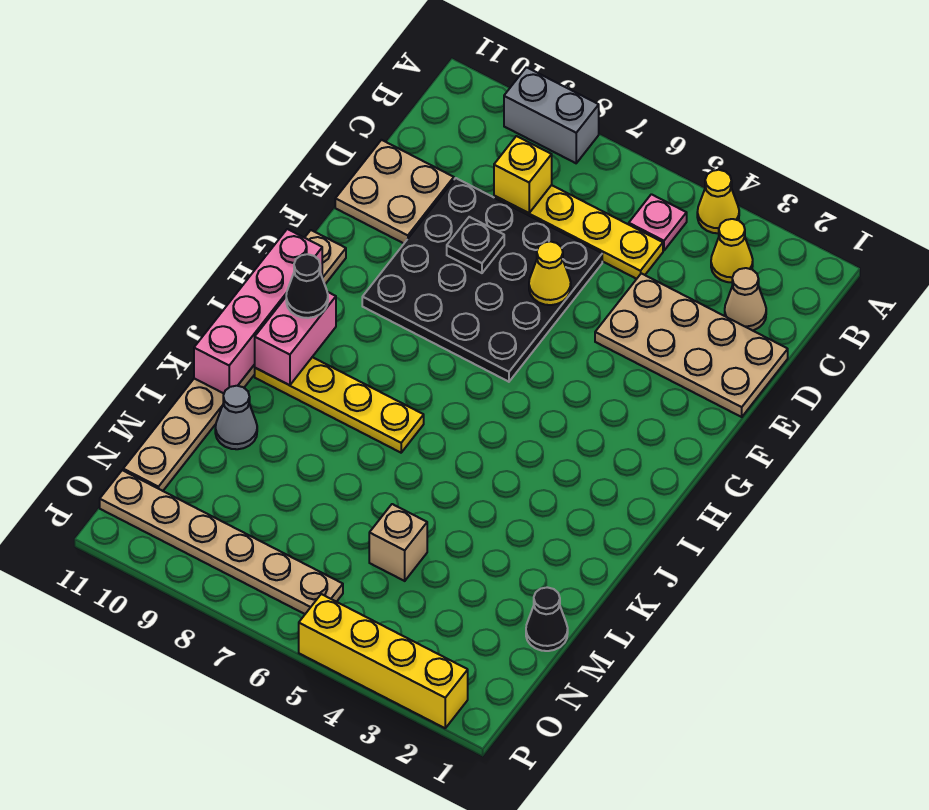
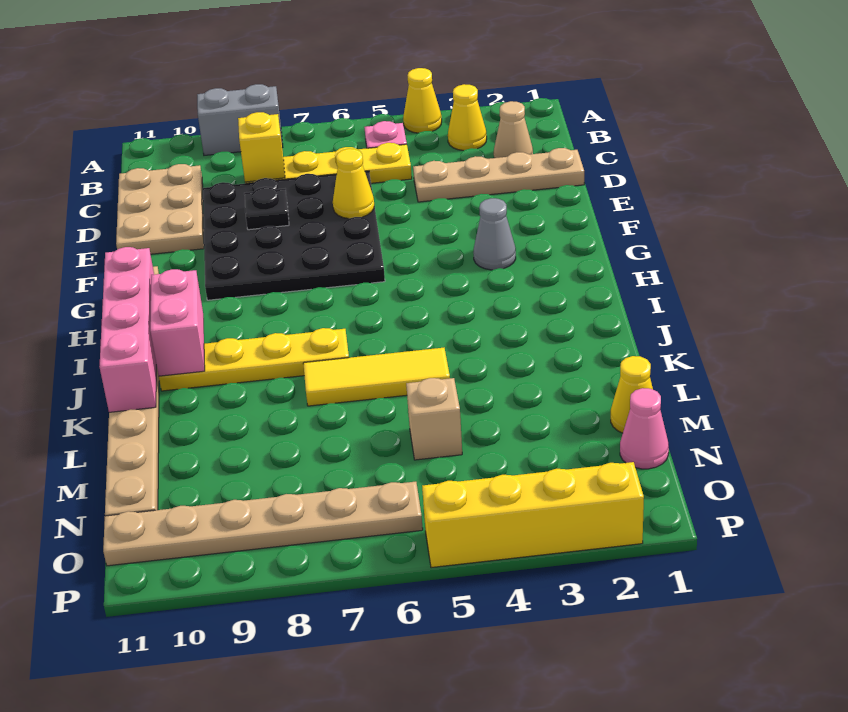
tan 2x4 plate [595,273,788,417] -> tan 1x4 plate [413,148,584,202]
tan 2x2 plate [335,140,454,243] -> tan 2x3 plate [116,164,204,254]
black 1x1 cone [286,254,328,318] -> none
none -> yellow 1x3 tile [303,348,450,406]
grey 1x1 cone [215,386,257,449] -> grey 1x1 cone moved to [473,198,516,270]
black 1x1 cone [526,587,568,651] -> yellow 1x1 cone [611,356,653,433]
none -> pink 1x1 cone [620,388,669,469]

